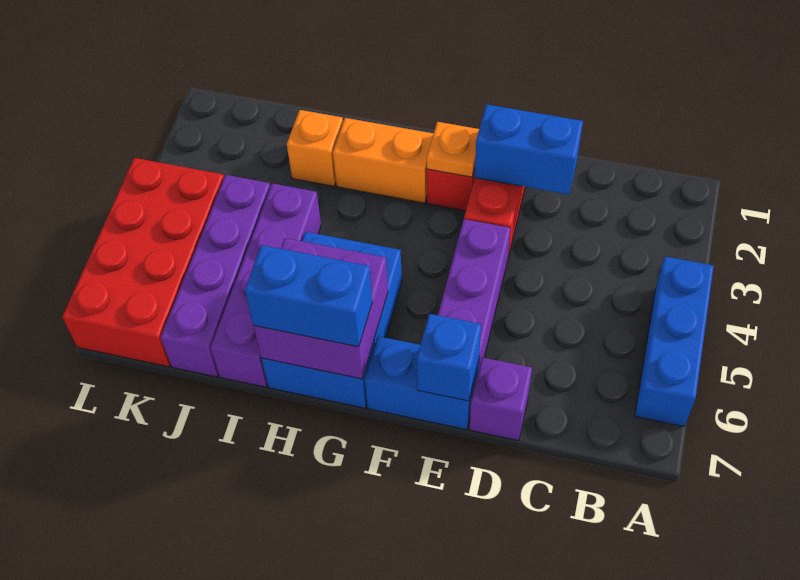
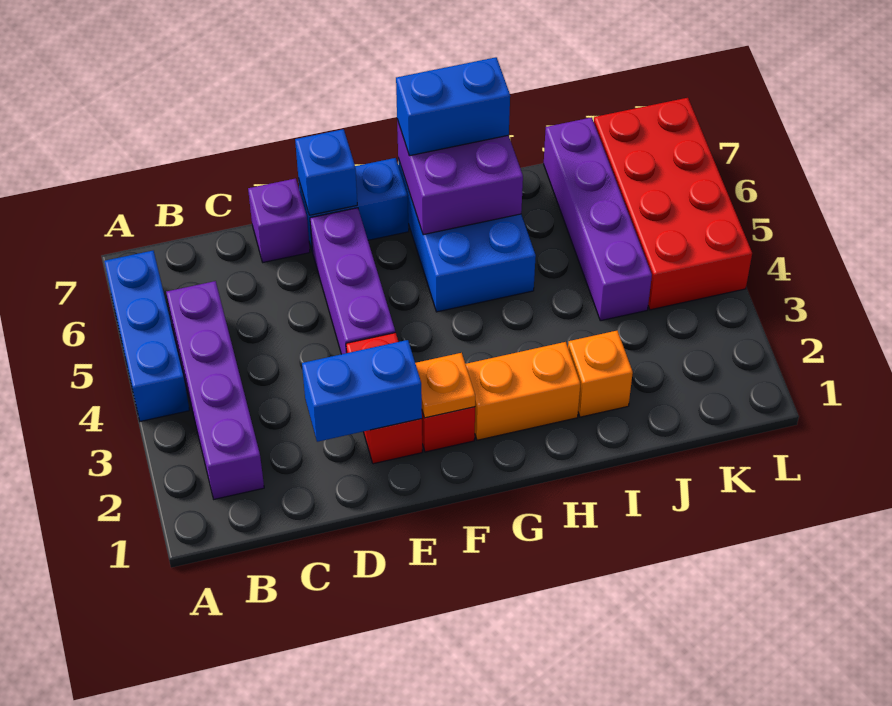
purple 1x4 brick [211,183,321,387] -> purple 1x4 brick moved to [166,281,264,499]

